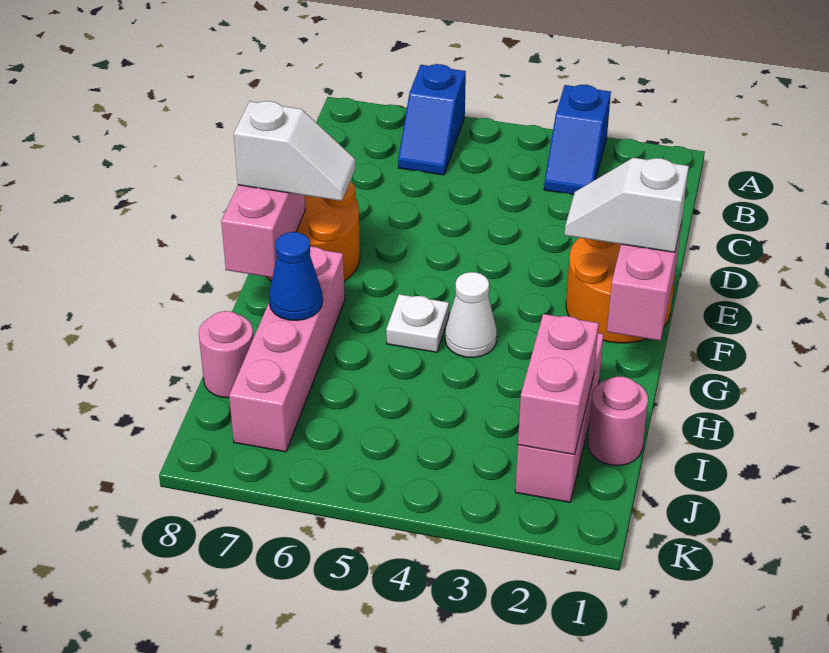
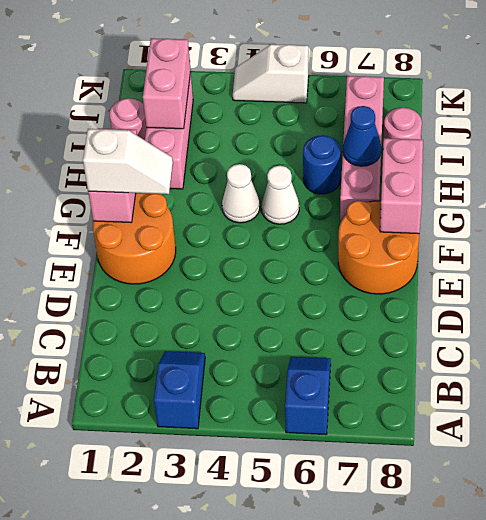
white 1x2 slope [234,101,355,201] -> white 1x2 slope moved to [233,44,309,103]
white 1x1 plate [386,294,449,352] -> white 1x1 cone [262,166,299,224]
none -> blue 1x1 round brick [303,135,341,194]

